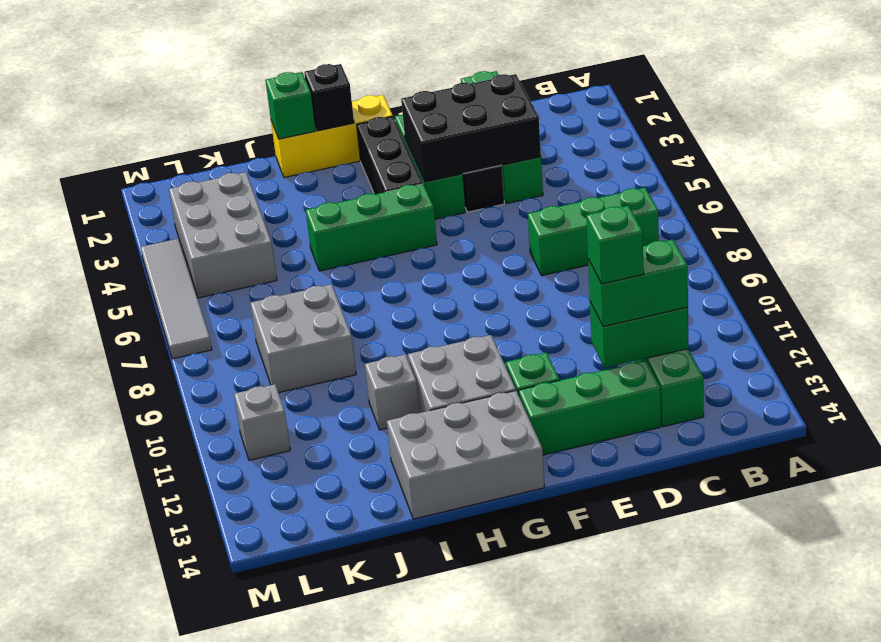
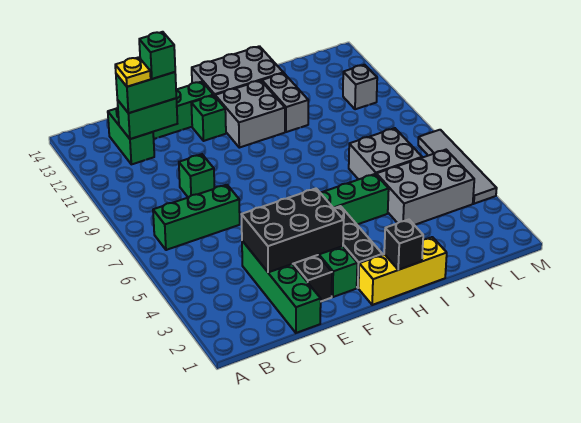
none -> yellow 1x1 plate [115,57,151,87]
green 1x1 brick [266,72,315,139] -> green 1x1 brick moved to [179,154,214,198]
grey 1x1 brick [365,354,420,430] -> grey 1x2 brick [262,73,308,132]
grey 2x2 brick [250,284,356,393] -> grey 2x2 brick moved to [349,128,422,180]
grey 2x3 brick [169,172,277,298] -> grey 2x3 brick turned to [376,150,474,225]

